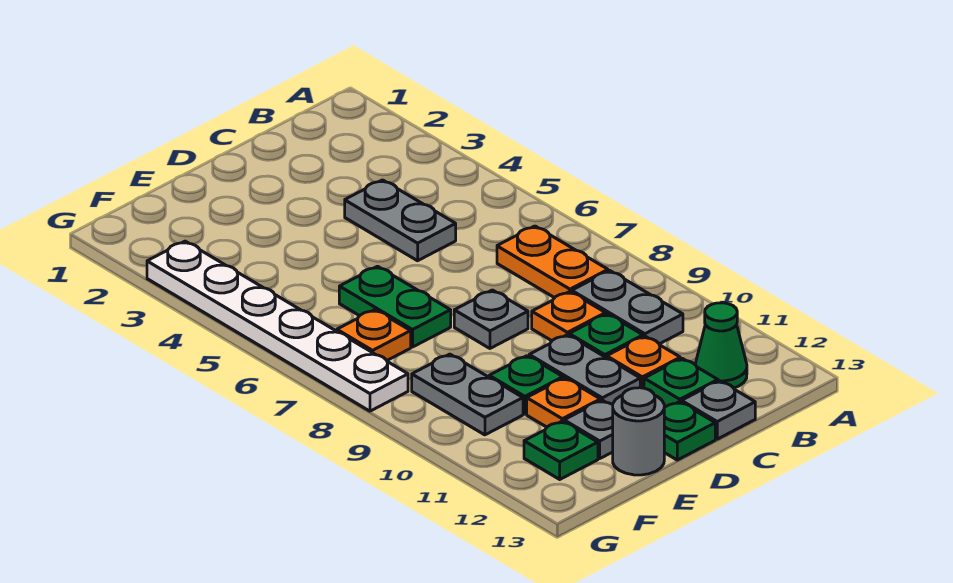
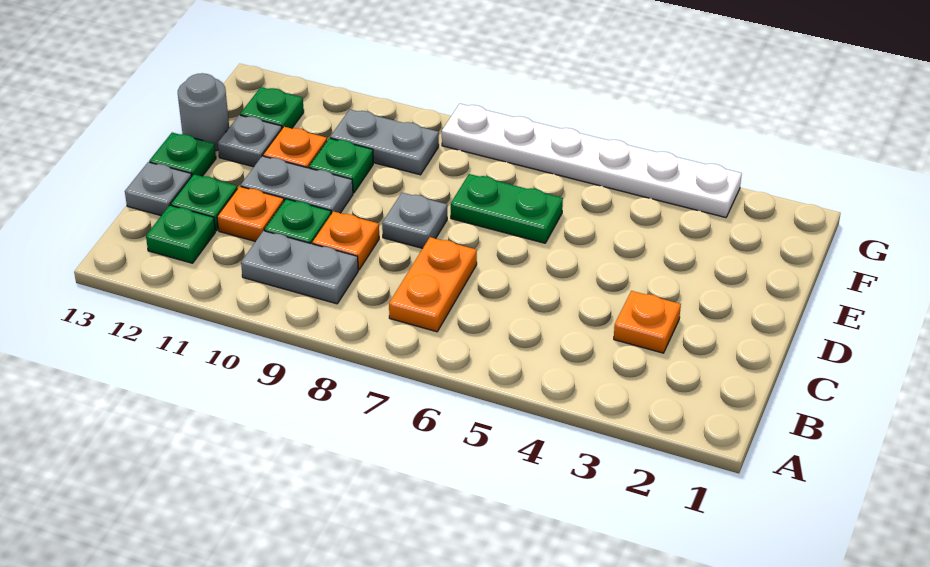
orange 1x2 plate [497,226,608,298] -> orange 1x2 plate turned to [389,237,477,332]
green 1x1 cone [695,303,747,388] -> green 1x1 plate [146,205,215,263]
grey 1x2 plate [345,180,456,261] -> none
orange 1x1 plate [337,310,411,360] -> orange 1x1 plate moved to [614,291,681,353]

